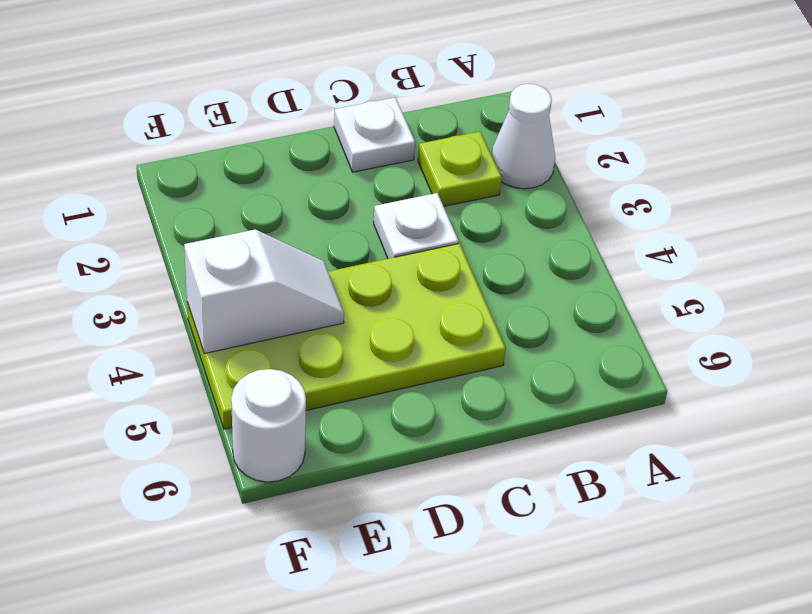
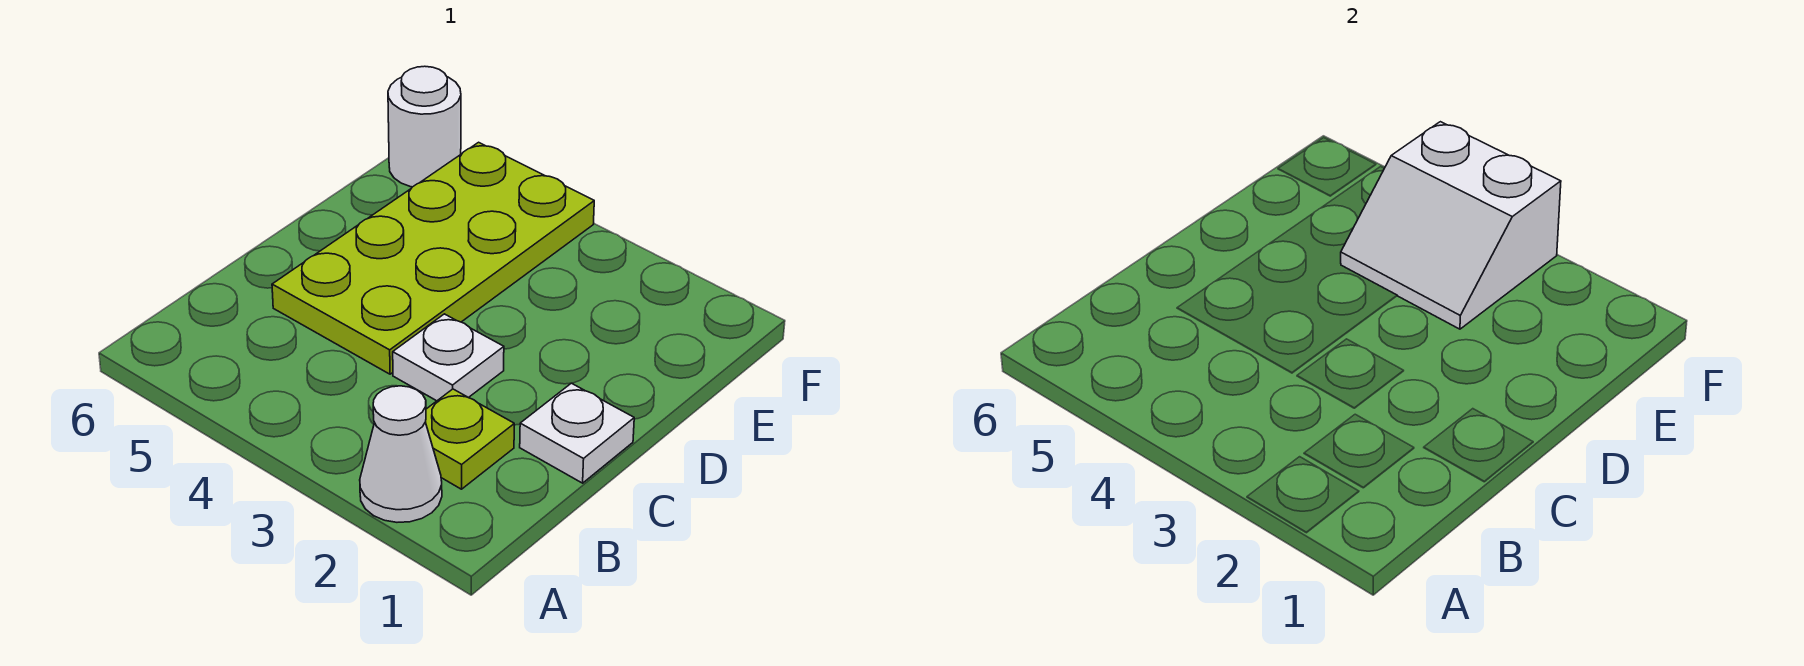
white 1x2 slope [184,230,344,354] -> white 2x2 slope [1341,122,1561,329]

